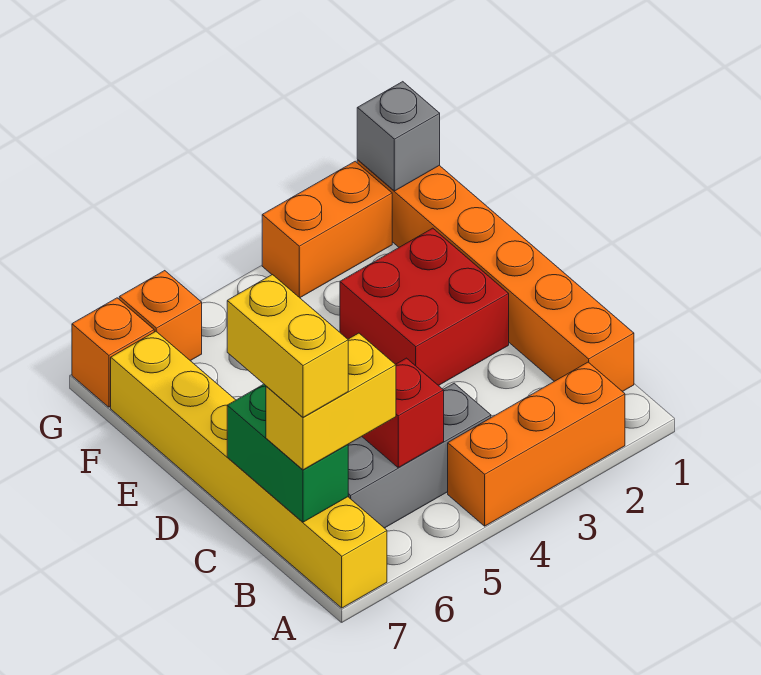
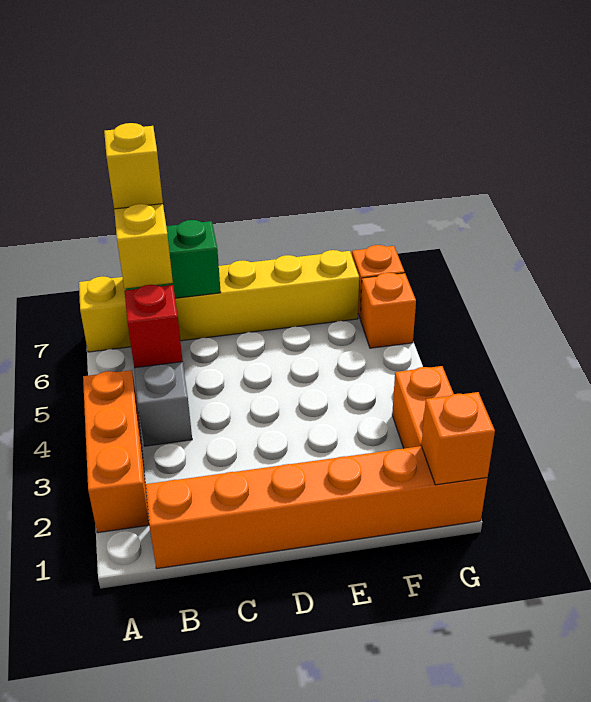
yellow 1x2 brick [227,275,348,417] -> yellow 1x1 brick [104,123,163,209]
red 2x2 brick [340,228,509,386] -> none
grey 1x1 brick [357,82,440,191] -> orange 1x1 brick [421,392,495,485]

